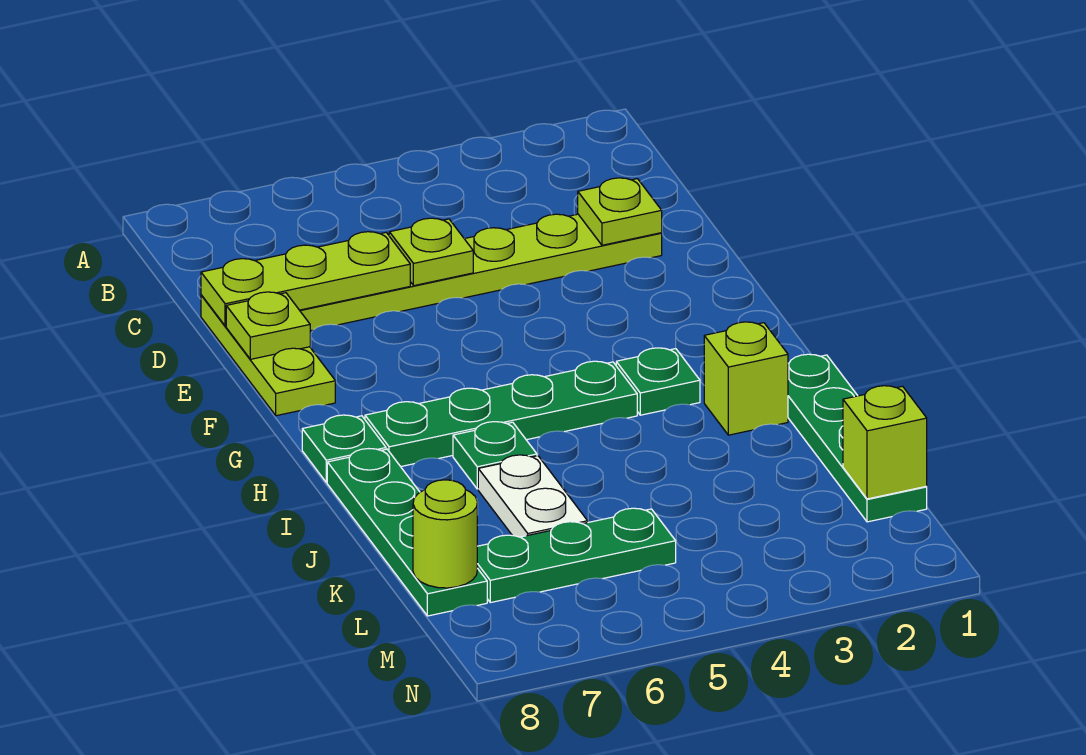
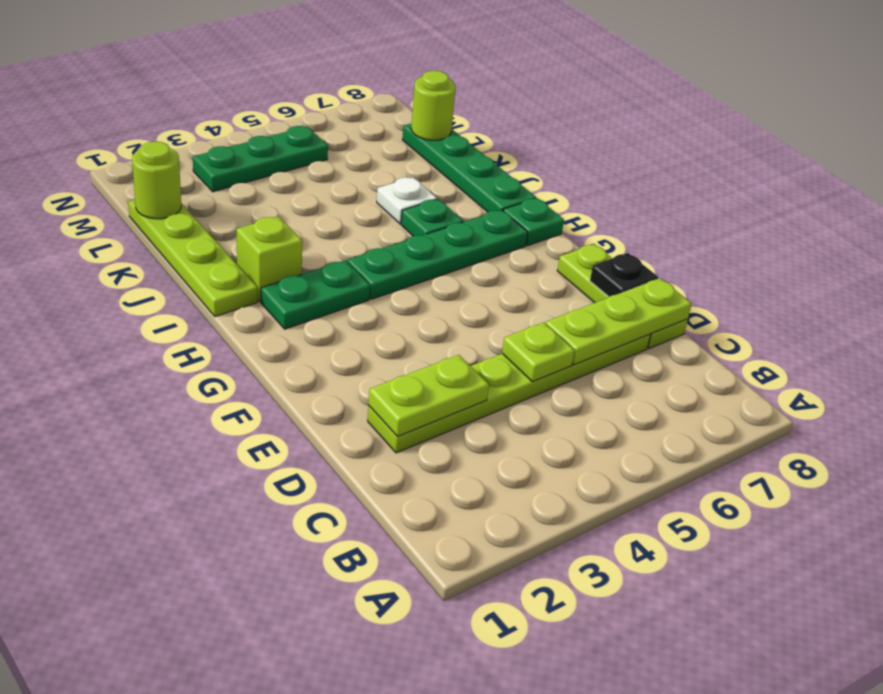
lime 1x1 plate [578,178,662,245] -> lime 1x2 plate [369,355,489,436]
lime 1x1 plate [226,292,310,359] -> black 1x1 plate [590,253,658,297]
green 1x1 plate [616,348,700,415] -> green 1x2 plate [261,260,370,329]
green 1x4 plate [788,354,927,522] -> lime 1x4 plate [128,200,258,317]
white 1x2 plate [478,455,588,537] -> white 1x1 plate [377,177,437,224]
lime 1x1 brick [843,386,927,499] -> lime 1x1 round brick [132,142,181,219]
green 1x3 plate [477,508,676,603] -> green 1x3 plate moved to [193,126,328,192]

